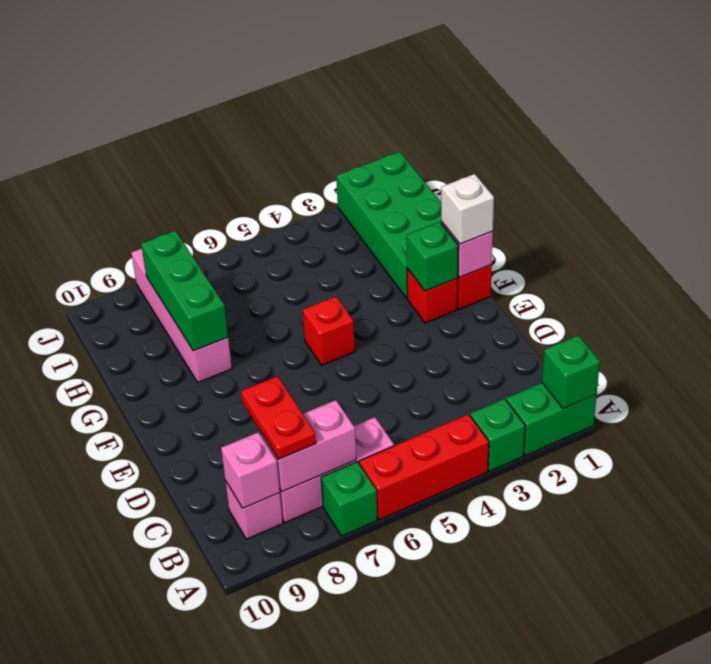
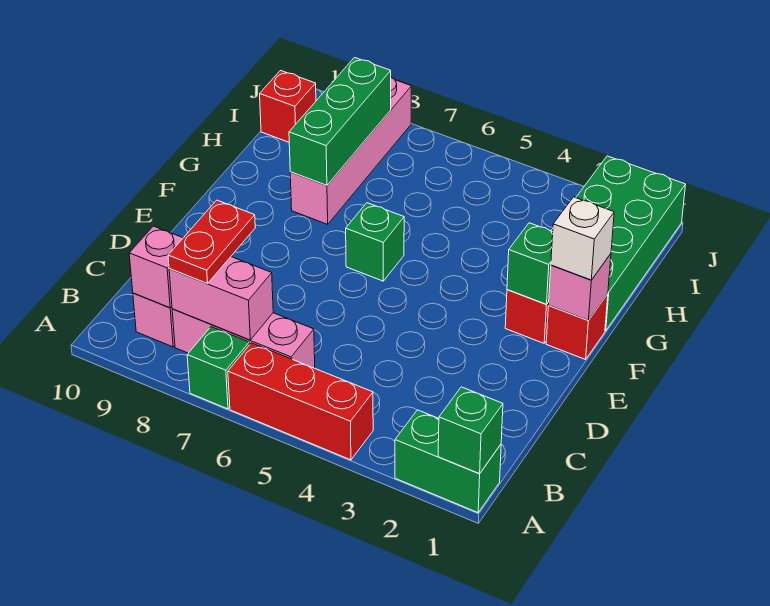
green 1x1 brick [470,399,525,471] -> green 1x1 brick moved to [346,203,404,281]
red 1x1 brick [303,296,355,365] -> red 1x1 brick moved to [260,71,316,142]

